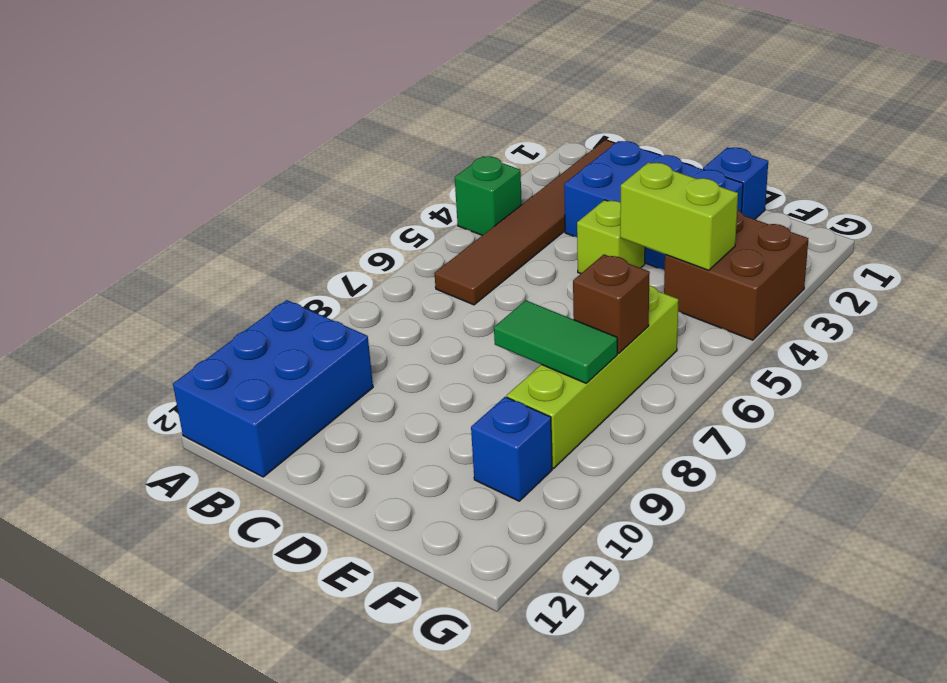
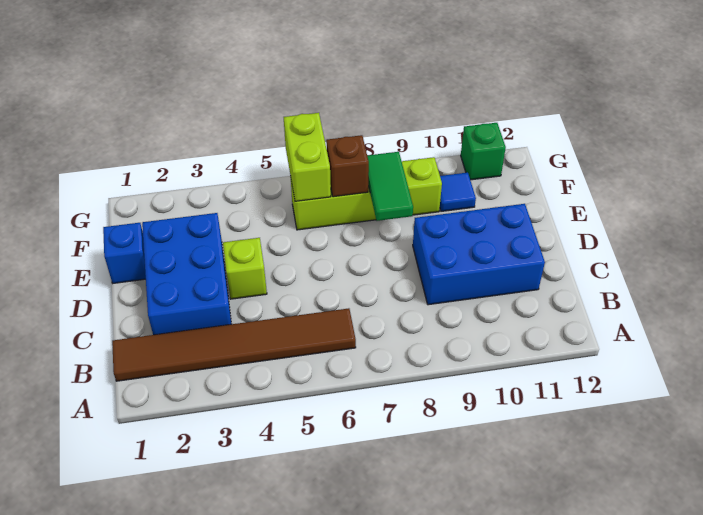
green 1x1 brick [455,156,522,235] -> green 1x1 brick moved to [461,123,506,180]
blue 2x3 brick [173,300,373,477] -> blue 2x3 brick moved to [413,204,545,305]
lime 1x2 brick [620,162,738,270] -> lime 1x2 brick moved to [284,113,331,201]
brown 2x2 brick [664,210,808,340] -> none
blue 1x1 brick [471,397,552,501] -> blue 1x1 tile [440,172,476,211]

